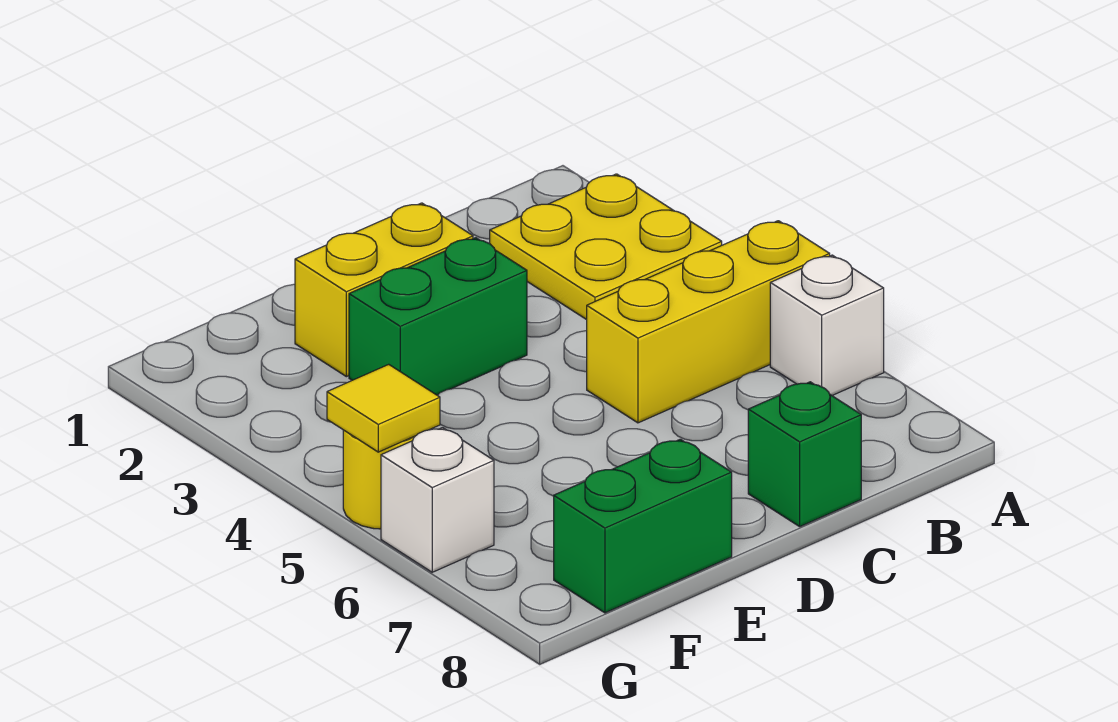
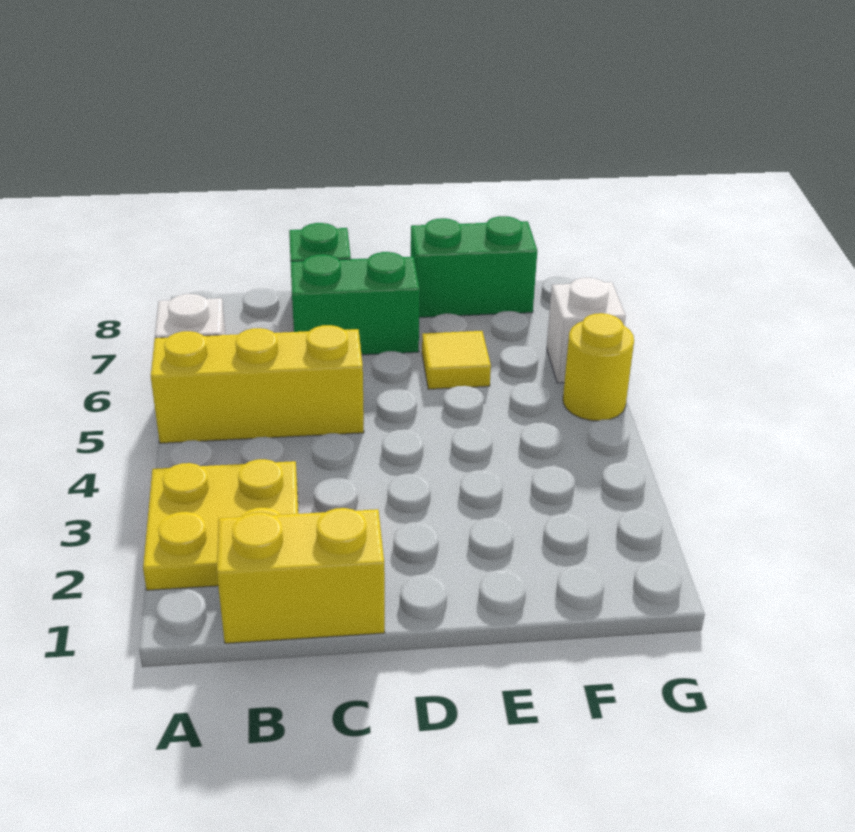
yellow 1x2 brick [295,203,473,377] -> yellow 1x2 brick moved to [217,508,385,643]
green 1x2 brick [349,238,527,395] -> green 1x2 brick moved to [291,252,420,355]
yellow 1x1 tile [327,364,440,452] -> yellow 1x1 tile moved to [422,331,491,389]

